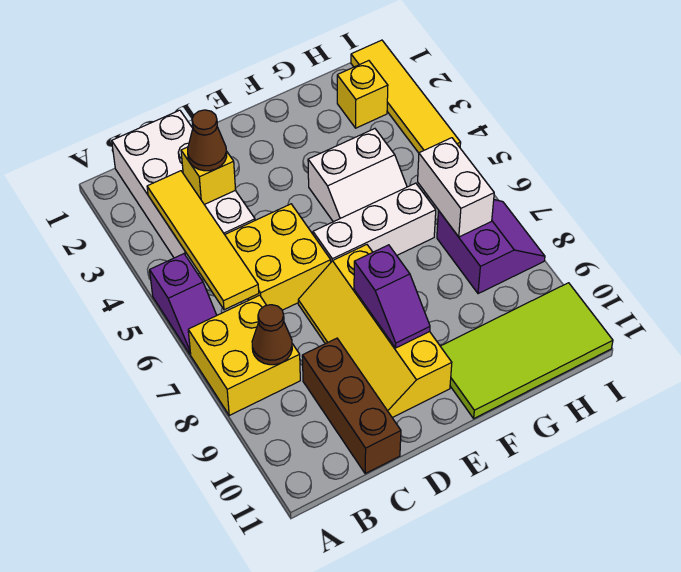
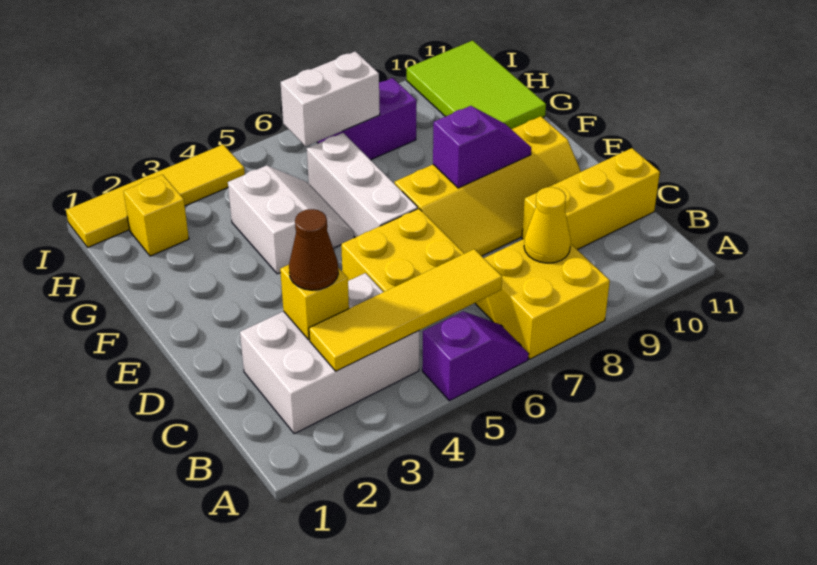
white 2x4 brick [112,110,255,274] -> white 2x3 brick [240,273,419,434]
brown 1x1 cone [252,305,292,365] -> yellow 1x1 cone [524,187,571,263]
brown 1x3 brick [302,338,401,474] -> yellow 1x3 brick [522,148,660,250]
lime 2x4 tile [440,283,613,418] -> lime 2x3 tile [407,41,546,129]

